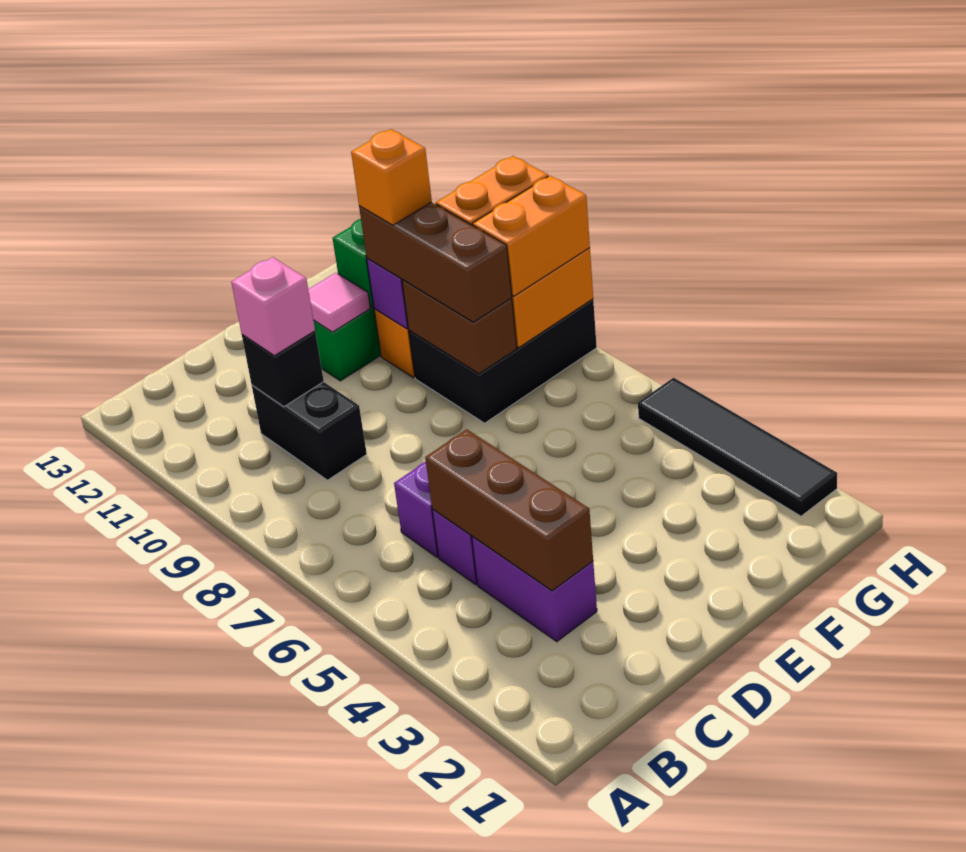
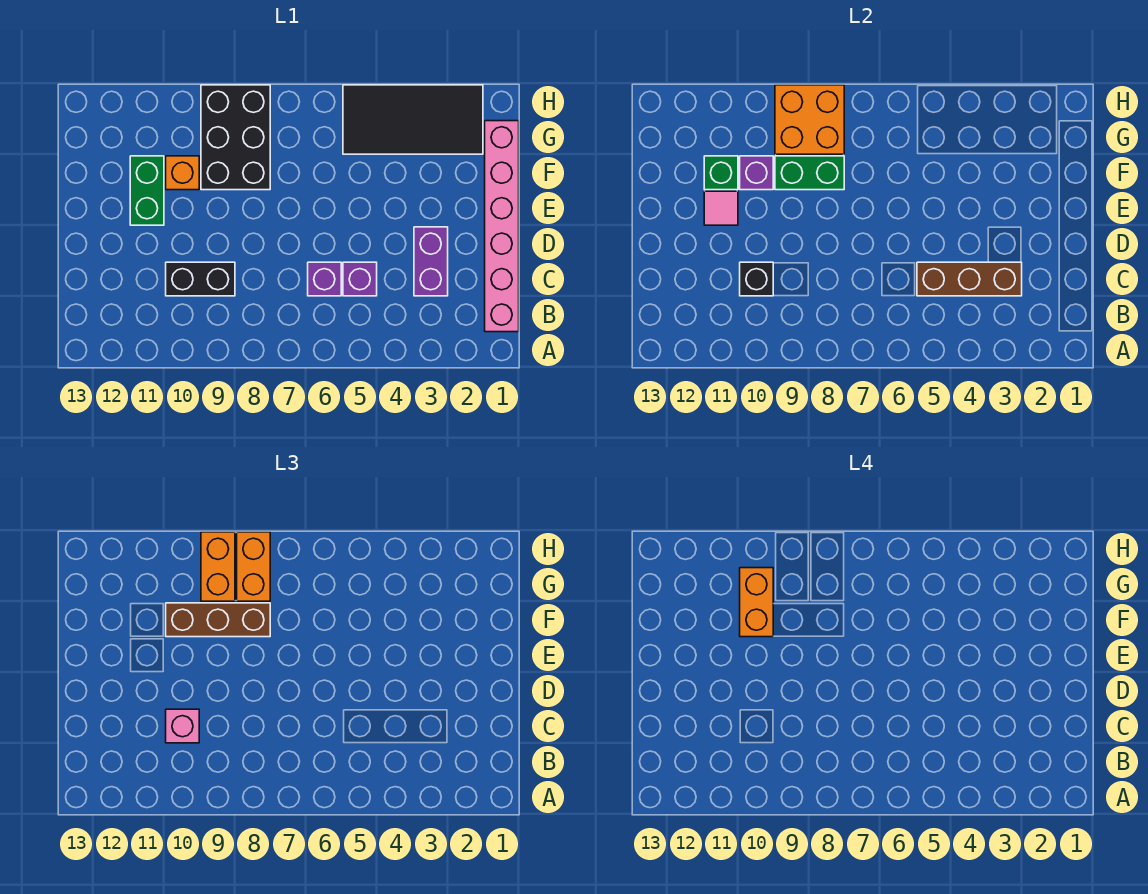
none -> pink 1x6 brick [485,121,519,332]
purple 1x2 brick [472,536,597,642] -> purple 1x2 brick turned to [414,227,448,296]
brown 1x2 brick [402,280,517,374] -> green 1x2 brick [775,156,844,190]
orange 1x1 brick [351,129,432,225] -> orange 1x2 brick [740,568,773,637]
black 1x4 tile [638,378,837,516] -> black 2x4 tile [343,85,483,154]

